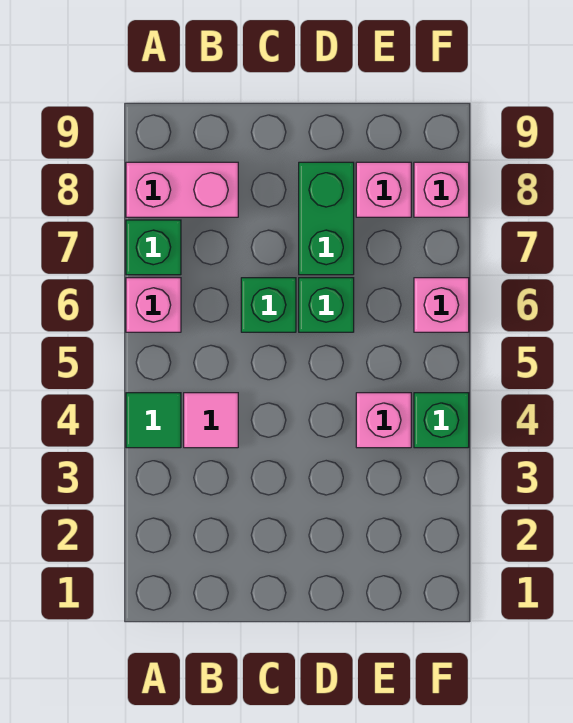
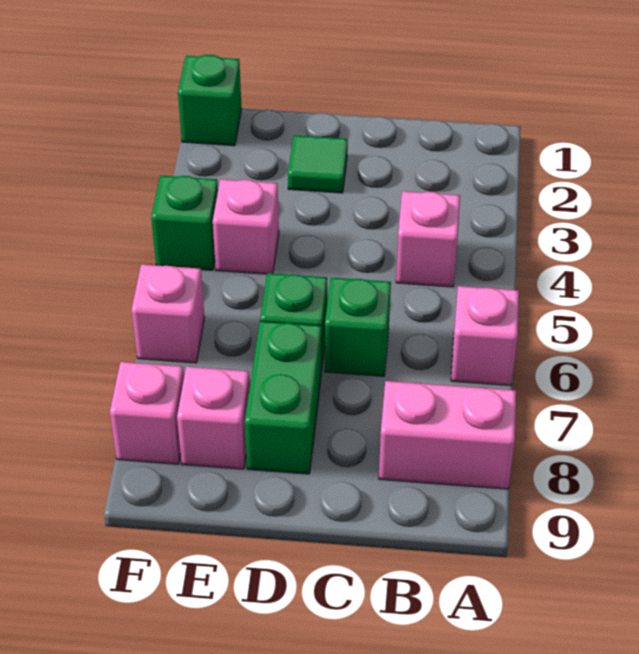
green 1x1 tile [126,393,181,448] -> green 1x1 tile moved to [288,135,348,193]
green 1x1 brick [126,220,181,275] -> green 1x1 brick moved to [178,55,242,146]
pink 1x1 tile [184,393,238,448] -> pink 1x1 brick [396,191,460,287]

